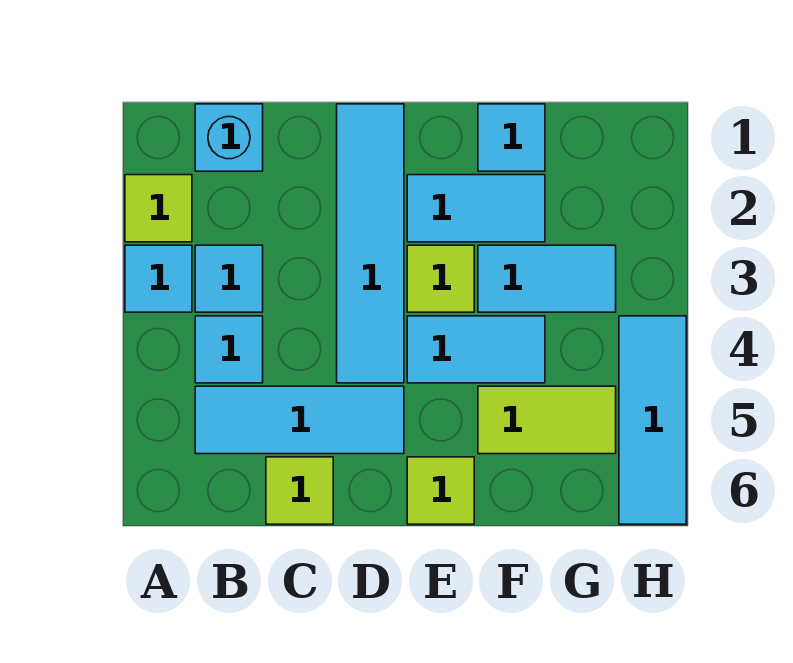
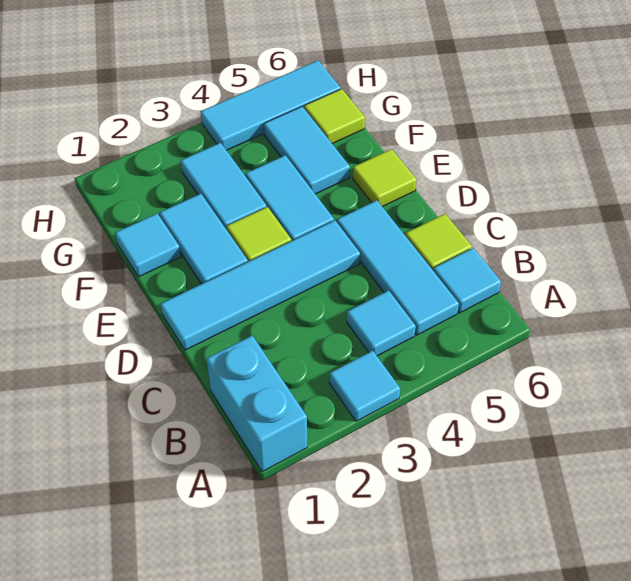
lime 1x1 tile [125,175,192,242] -> lime 1x1 tile moved to [304,89,365,144]
cyan 1x1 brick [195,104,263,171] -> cyan 1x2 brick [207,336,307,472]
cyan 1x1 tile [195,245,263,312] -> cyan 1x1 tile moved to [433,248,501,313]
lime 1x2 tile [478,386,616,454] -> cyan 1x2 tile [264,107,350,194]

